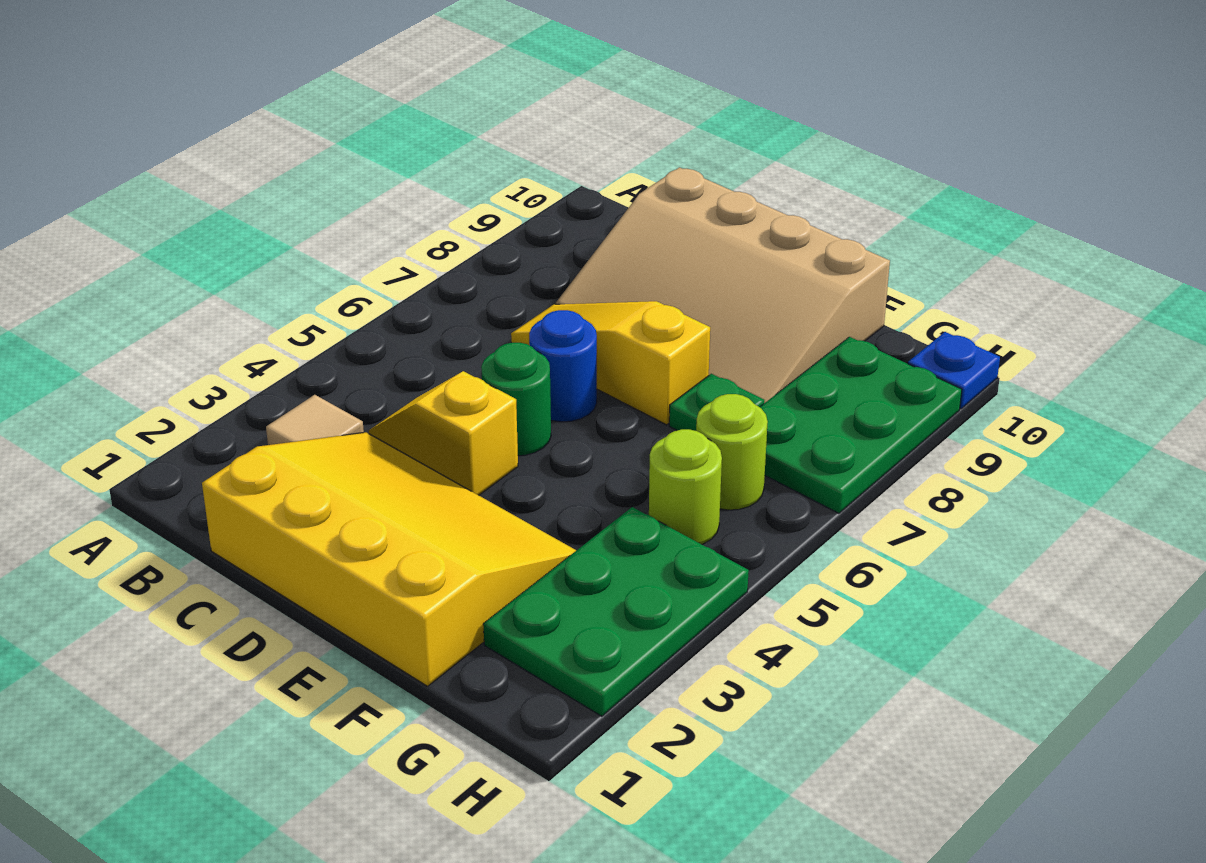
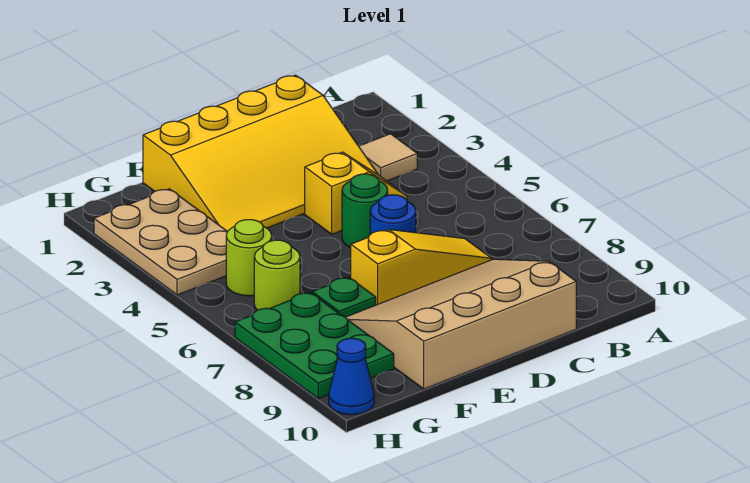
green 2x3 plate [483,507,749,716] -> tan 2x3 plate [94,189,227,295]
blue 1x1 plate [908,332,1000,409] -> blue 1x1 cone [329,338,374,415]

